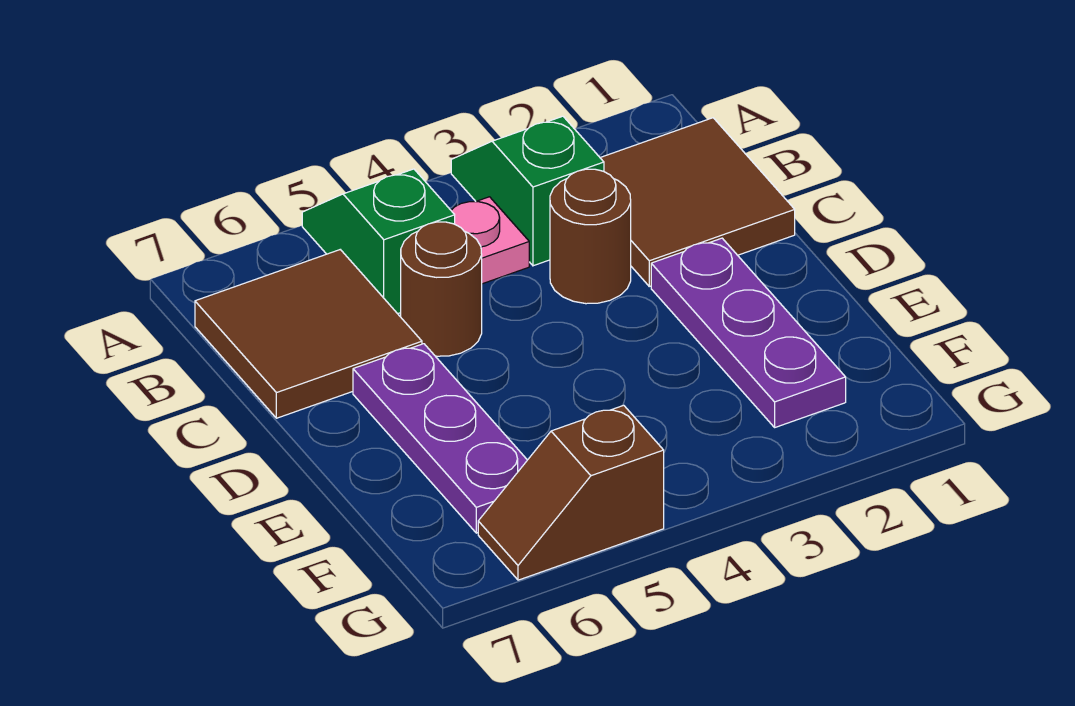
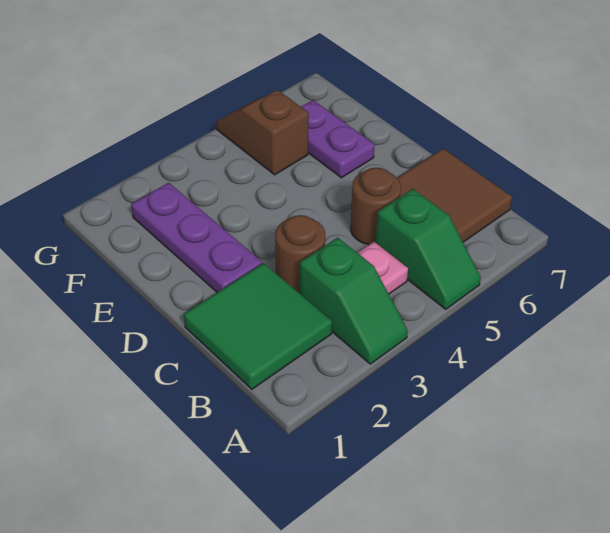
brown 2x2 tile [600,118,795,286] -> green 2x2 tile [184,263,332,389]
purple 1x3 plate [353,344,527,533] -> purple 1x2 plate [301,100,375,178]
brown 1x2 slope [478,405,664,580] -> brown 1x2 slope turned to [216,90,309,175]

